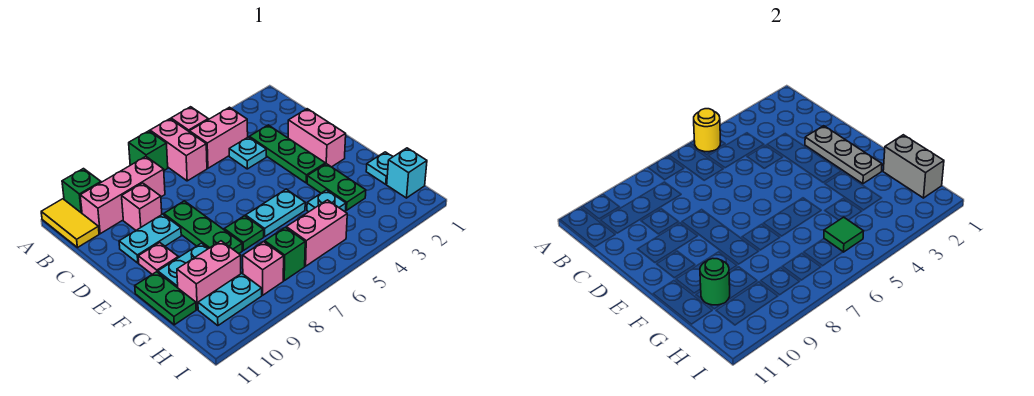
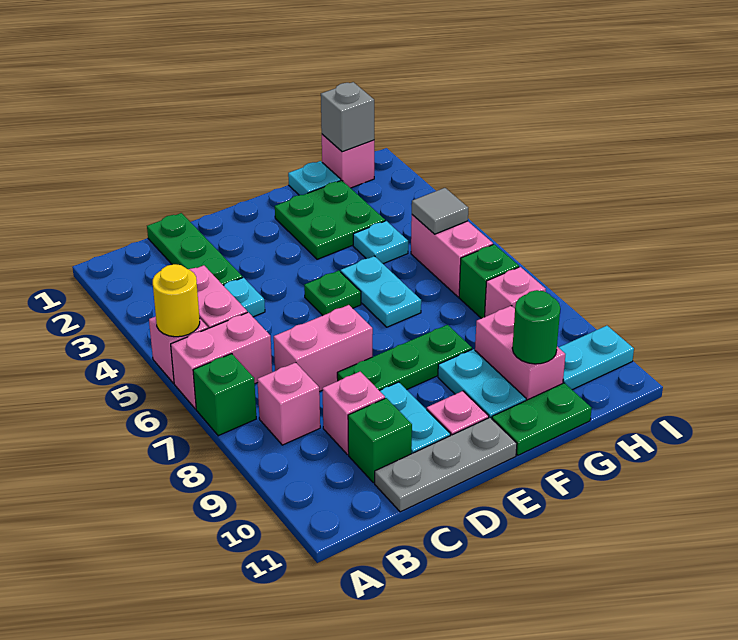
green 1x1 brick [62,169,101,213] -> green 1x1 brick moved to [348,398,412,483]
yellow 1x2 tile [41,199,99,248] -> none
pink 1x3 brick [80,157,165,234] -> pink 1x1 brick [257,362,320,445]
green 1x3 plate [249,125,325,183] -> green 1x3 plate turned to [147,213,243,285]
pink 1x2 brick [288,109,346,167] -> pink 1x2 brick moved to [274,305,373,392]
grey 1x3 plate [805,126,882,184] -> grey 1x3 plate moved to [375,418,517,512]
green 1x2 plate [307,164,366,210] -> green 2x2 plate [275,180,385,259]
green 1x1 plate [224,216,264,250] -> green 1x1 plate moved to [304,270,361,315]
grey 1x2 brick [883,135,944,198] -> grey 1x1 brick [321,82,374,152]
cyan 1x1 brick [387,148,427,198] -> pink 1x1 brick [322,134,374,188]
green 1x1 tile [824,217,864,252] -> grey 1x1 tile [412,188,468,234]
cyan 1x2 plate [198,273,262,326] -> cyan 1x2 plate turned to [559,326,634,390]

